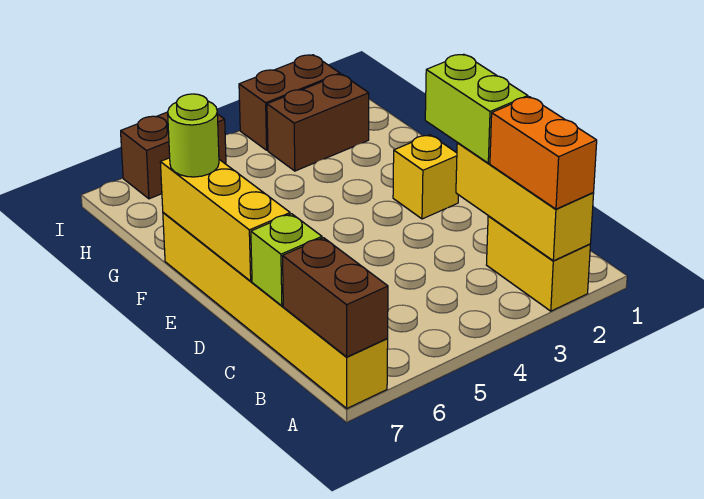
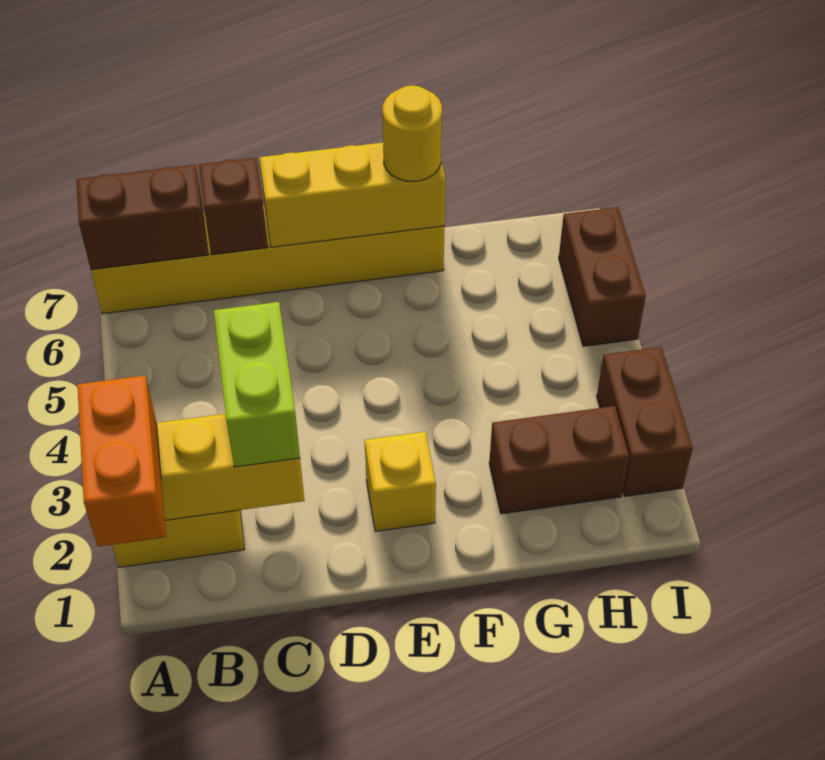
orange 1x2 brick [490,97,597,209] -> orange 1x2 brick turned to [77,375,166,547]
lime 1x2 brick [425,54,528,163] -> lime 1x2 brick turned to [214,302,300,467]
lime 1x1 brick [251,214,322,306] -> brown 1x1 brick [199,158,268,255]
lime 1x1 round brick [168,94,219,177] -> yellow 1x1 round brick [383,85,442,181]
brown 1x2 brick [267,74,369,171] -> brown 1x2 brick turned to [489,406,629,514]

